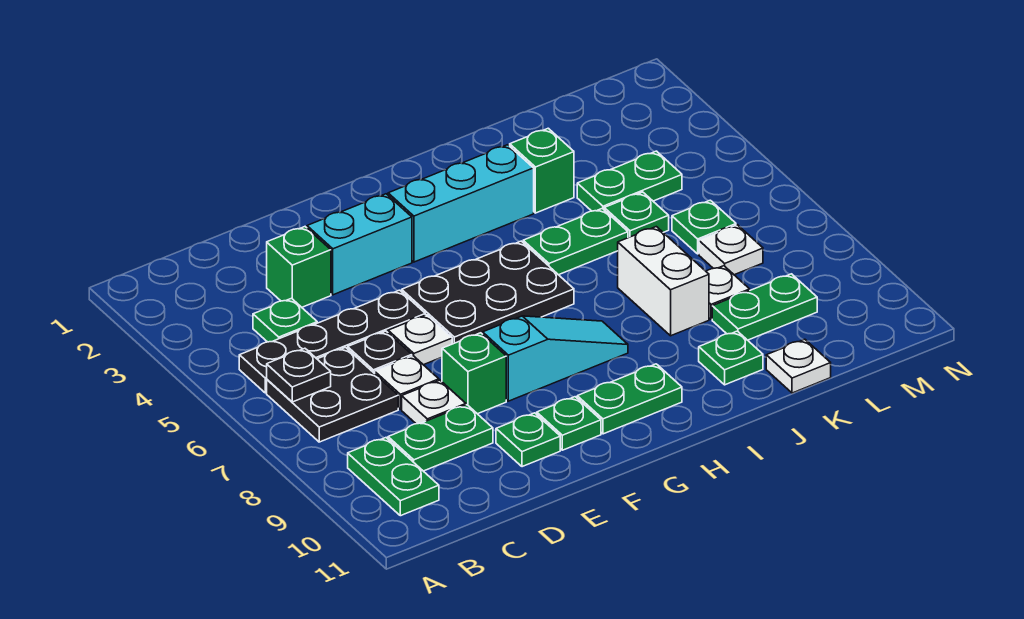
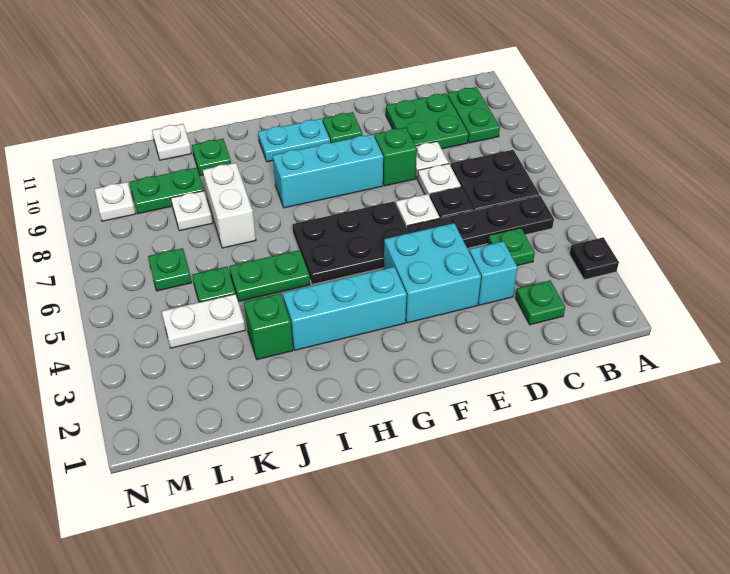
black 1x1 plate [267,348,331,402] -> black 1x1 plate moved to [570,237,619,280]
green 1x2 plate [388,405,493,471] -> green 2x2 plate [386,93,469,149]
green 1x1 brick [267,227,331,307] -> cyan 1x1 brick [469,241,518,305]
cyan 1x2 brick [307,194,412,295] -> cyan 2x2 brick [384,223,481,323]
green 1x1 plate [496,413,560,467] -> green 1x1 plate moved to [515,280,565,325]
cyan 1x3 slope [483,316,628,401] -> cyan 1x3 brick [273,134,383,208]
green 1x2 plate [577,364,682,434] -> cyan 1x2 plate [258,119,330,162]
green 1x2 plate [577,151,682,211] -> white 1x2 plate [162,294,245,348]
white 1x1 plate [699,225,763,275] -> white 1x1 plate moved to [95,182,135,221]

